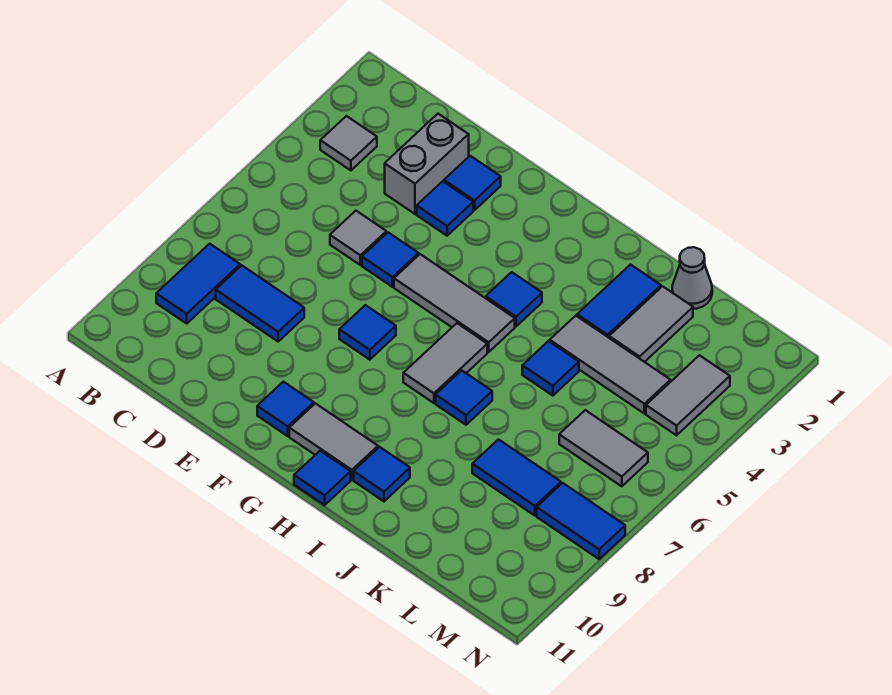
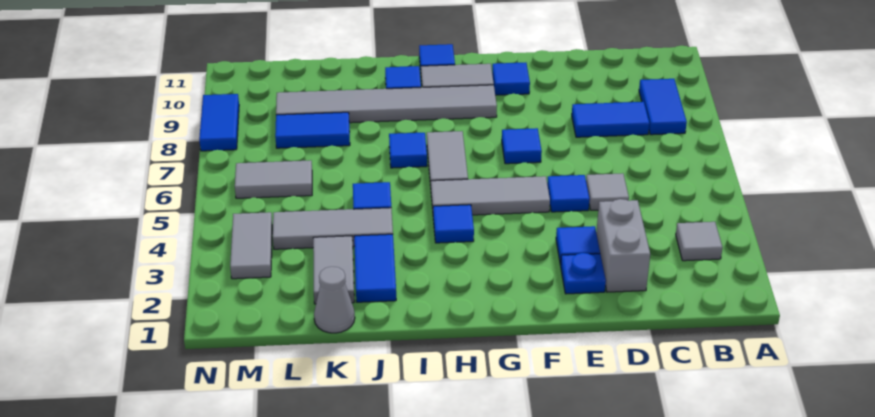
blue 1x1 tile [444,156,501,210] -> blue 1x1 plate [561,253,606,294]
none -> grey 1x6 tile [276,85,497,123]
blue 1x2 tile [537,483,625,559] -> blue 1x2 tile turned to [199,94,239,151]

